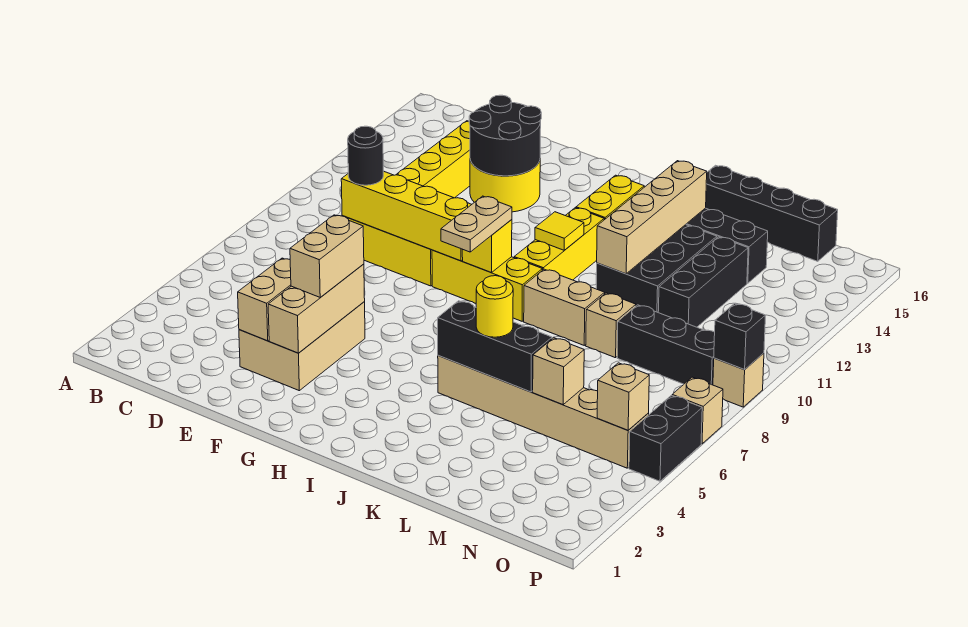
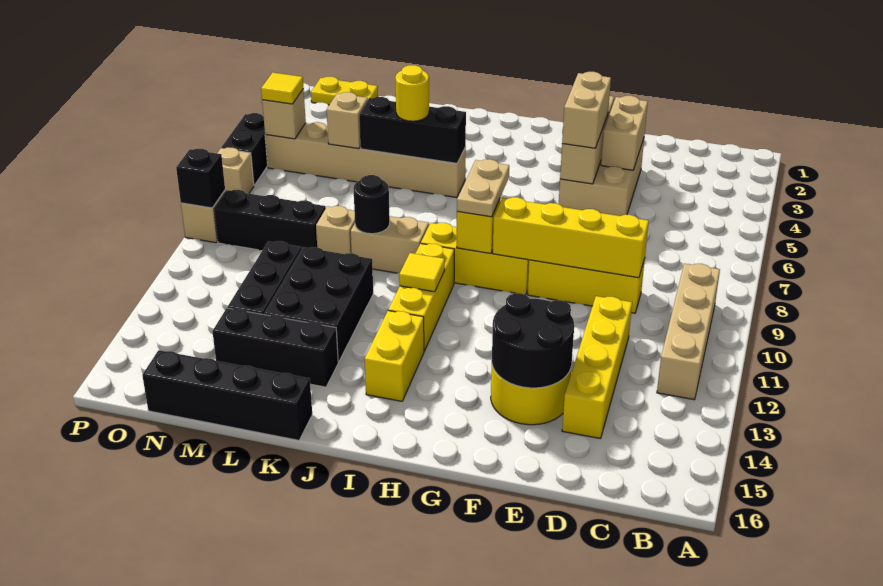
black 1x1 round brick [348,126,383,185] -> black 1x1 round brick moved to [353,175,390,234]
tan 1x4 brick [597,161,707,274] -> tan 1x4 brick moved to [657,264,720,400]
none -> yellow 1x2 plate [311,77,378,105]
none -> yellow 1x1 tile [261,73,303,104]

